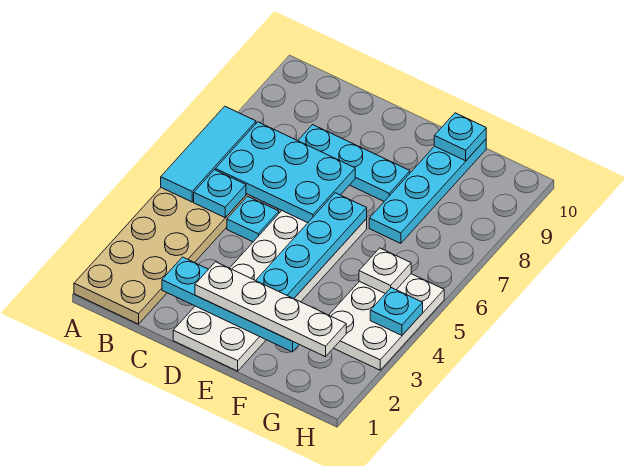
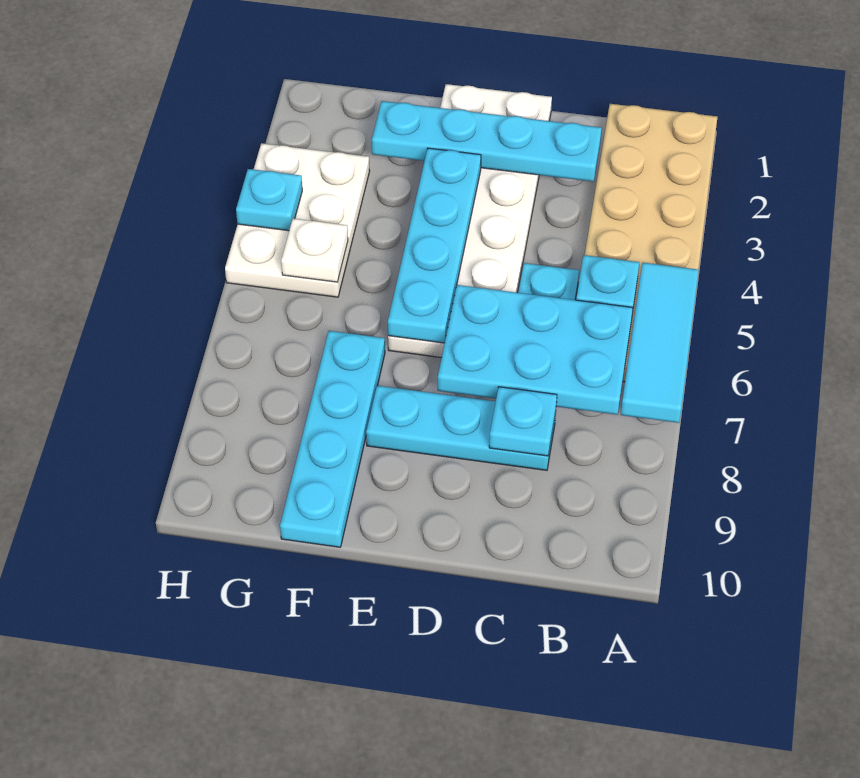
white 1x4 plate [195,262,346,357] -> none
cyan 1x1 plate [434,113,486,161] -> cyan 1x1 plate moved to [489,387,557,456]

